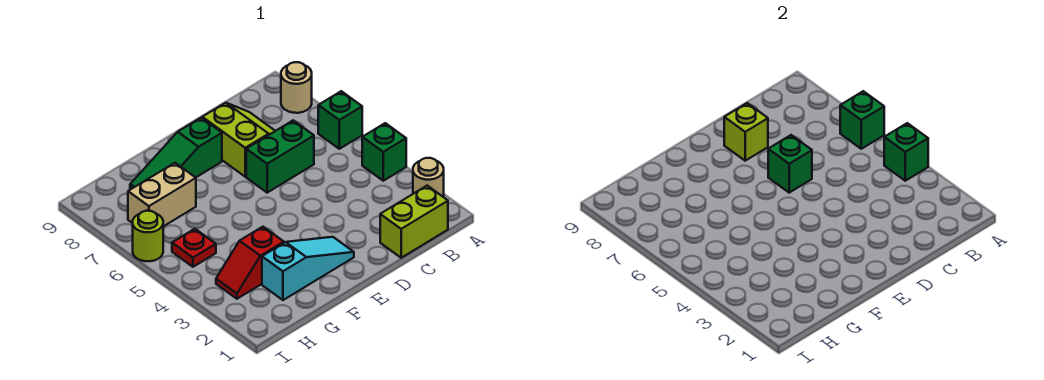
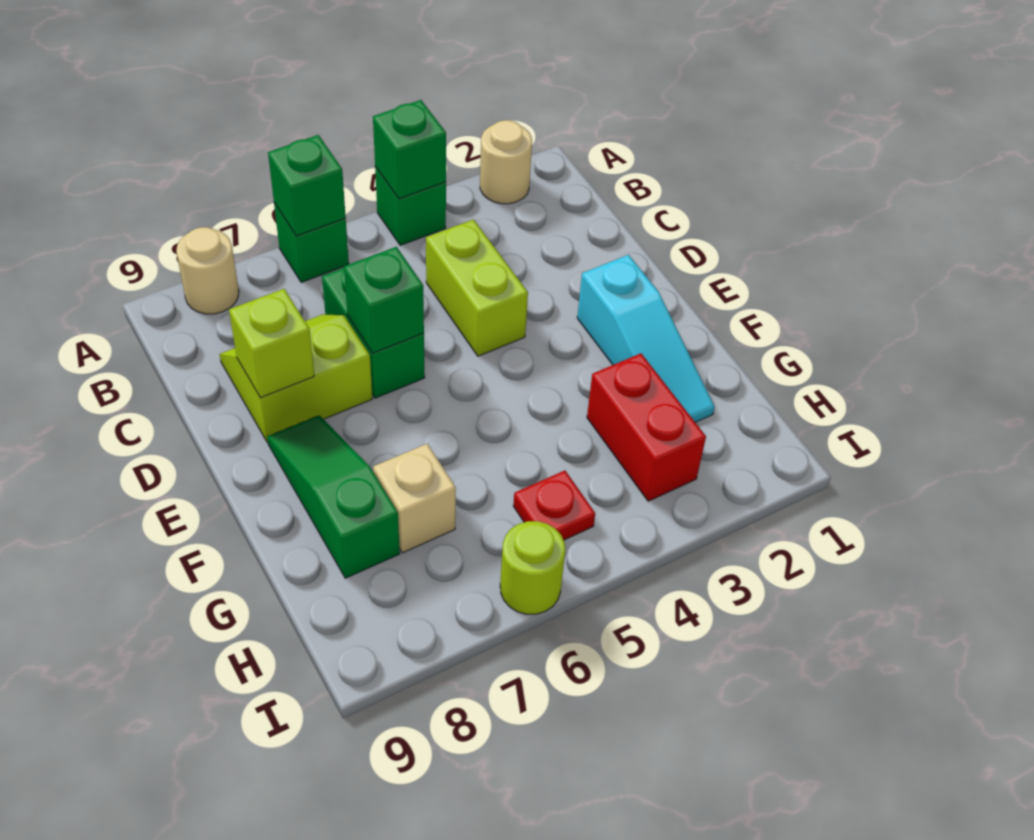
lime 1x2 brick [380,186,448,258] -> lime 1x2 brick moved to [426,219,528,356]
cyan 1x3 slope [262,237,354,300] -> cyan 1x3 slope turned to [577,255,715,422]
green 1x3 slope [130,118,222,190] -> green 1x3 slope turned to [267,415,400,578]
red 1x2 slope [216,227,284,299] -> red 1x2 brick [587,353,706,501]
tan 1x2 brick [128,163,196,226] -> tan 1x1 brick [373,444,456,553]

